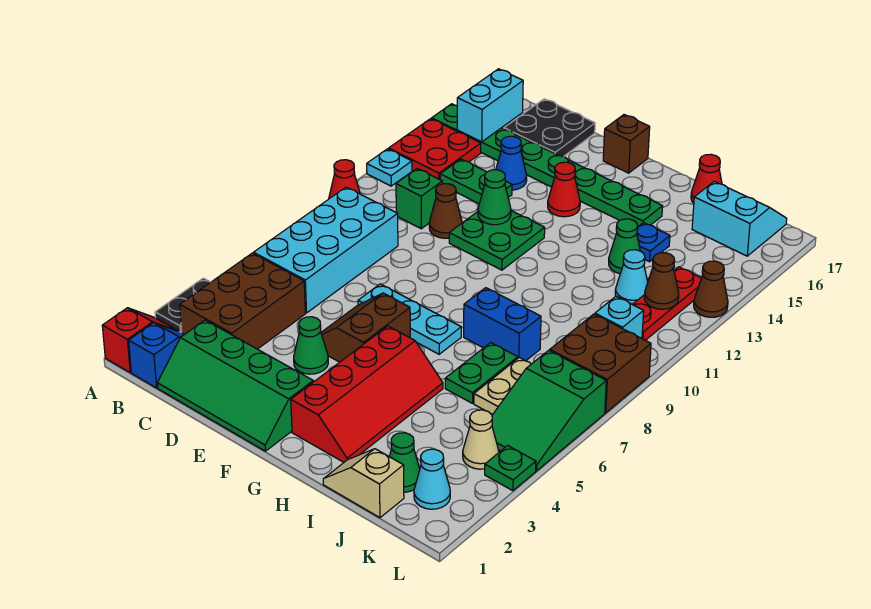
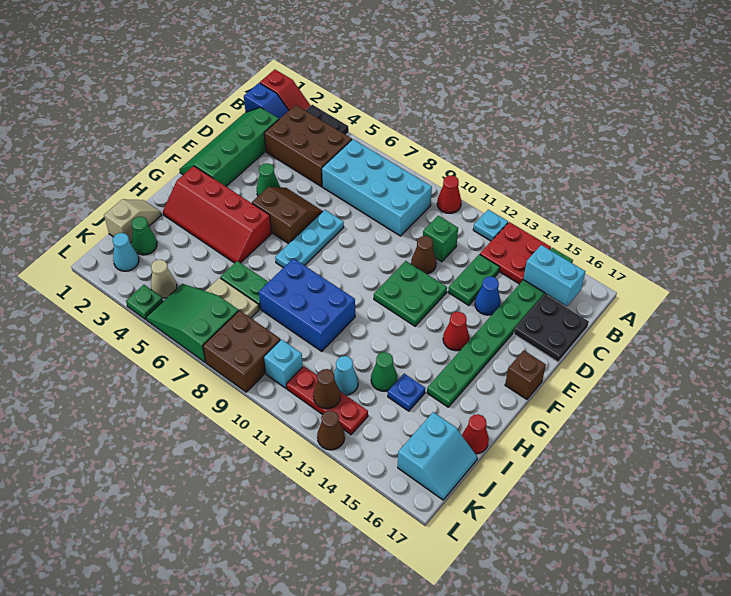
green 1x1 cone [478,170,511,225] -> none
blue 1x2 brick [464,288,541,361] -> blue 2x3 brick [259,258,355,351]

